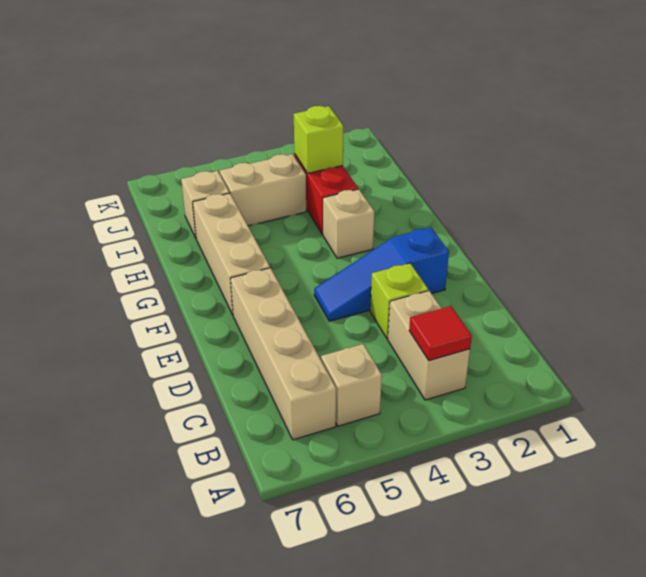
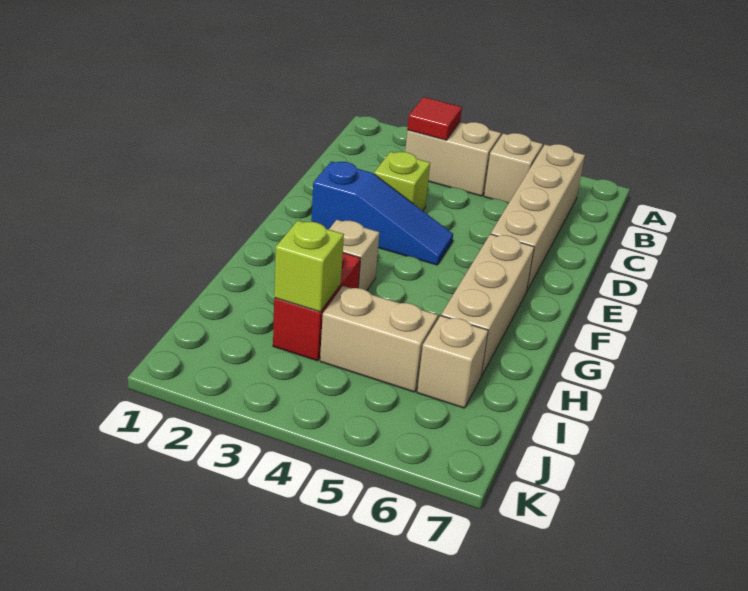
tan 1x2 brick [388,291,470,400] -> tan 1x2 brick turned to [405,122,501,196]

